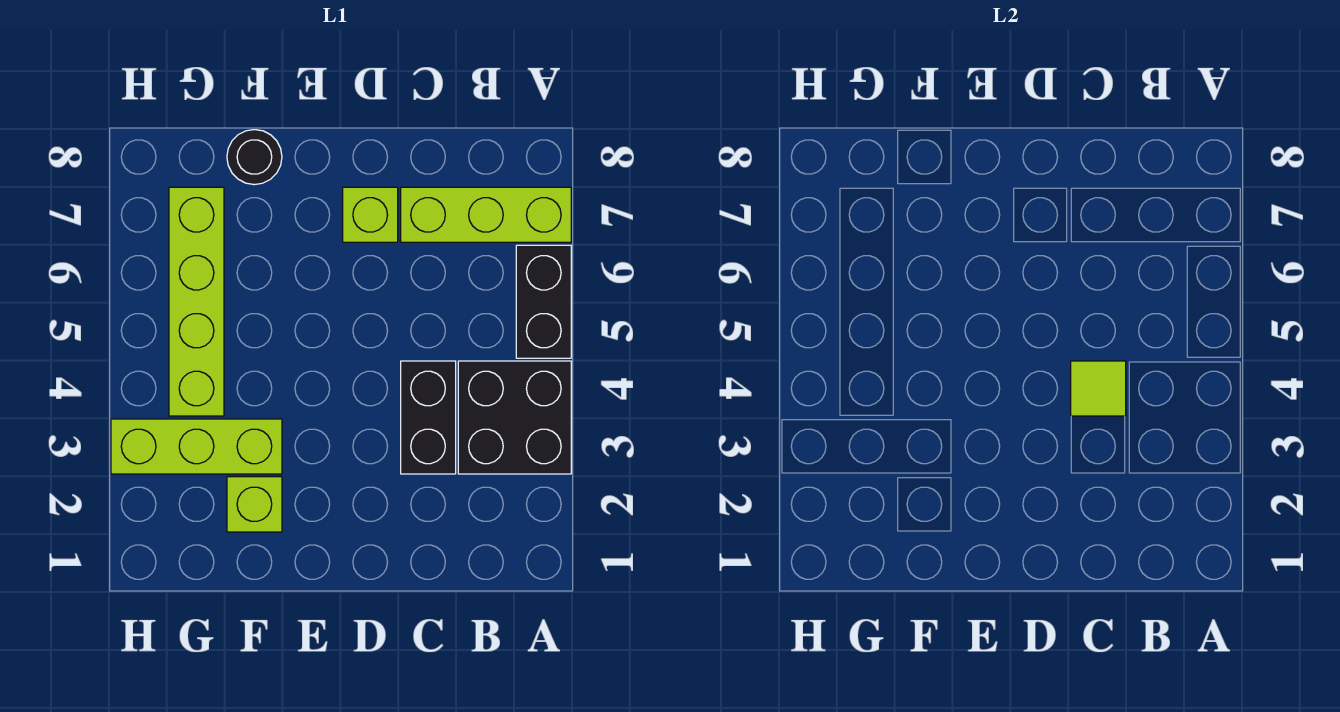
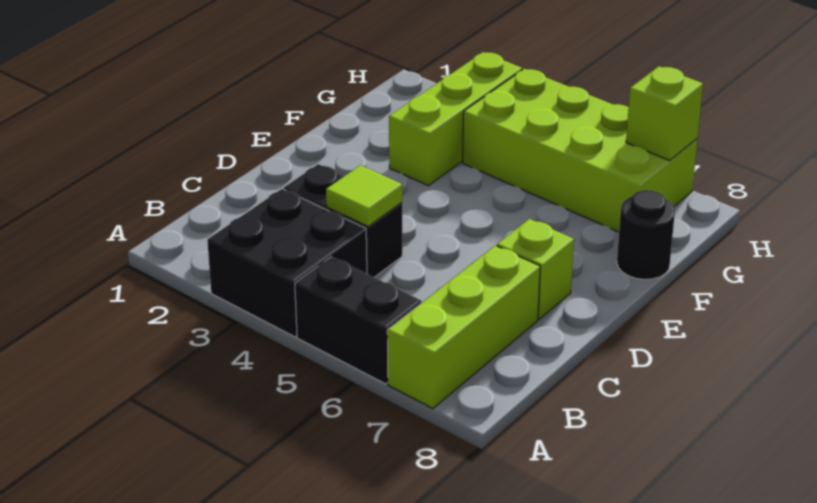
lime 1x1 brick [227,477,282,532] -> lime 1x1 brick moved to [626,66,703,160]
lime 1x4 brick [169,187,224,416] -> lime 2x4 brick [463,69,697,232]

